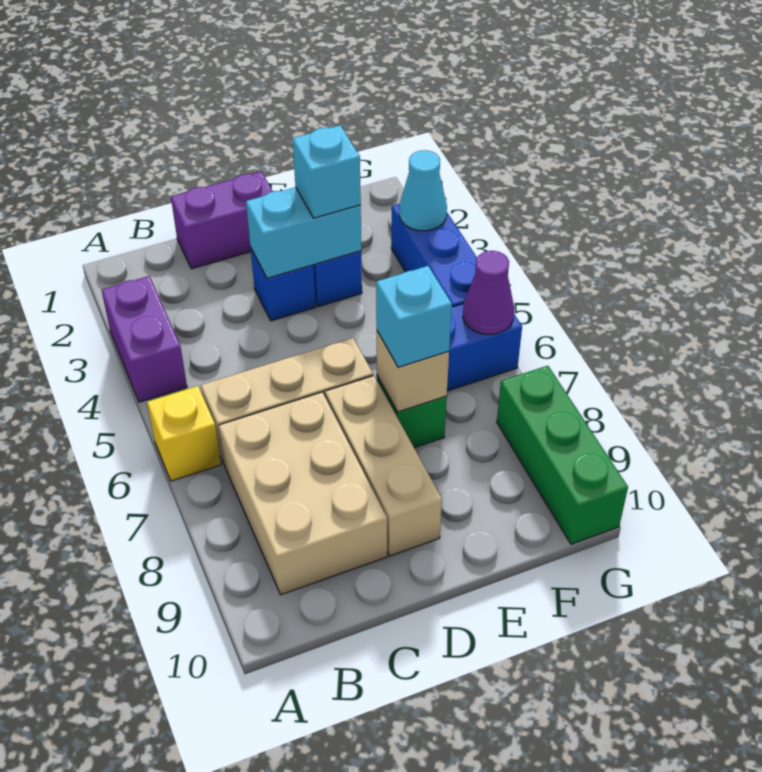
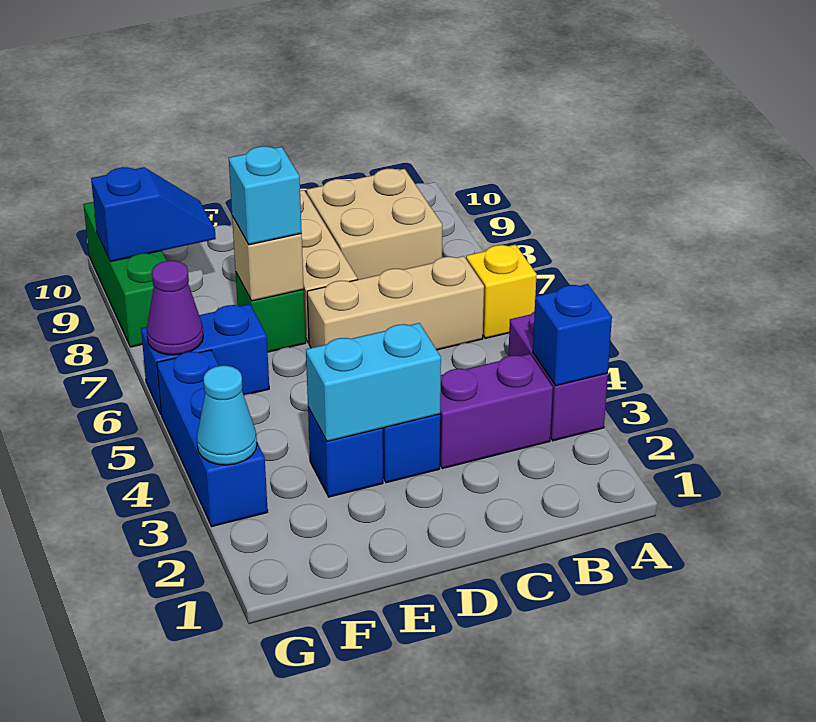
none -> blue 1x1 brick [533,284,612,386]
tan 2x3 brick [219,392,387,595] -> tan 2x2 brick [307,169,442,280]
purple 1x2 brick [171,172,273,269] -> purple 1x2 brick moved to [440,354,553,469]
cyan 1x1 brick [293,125,361,218] -> none
none -> blue 1x2 slope [91,167,216,262]

